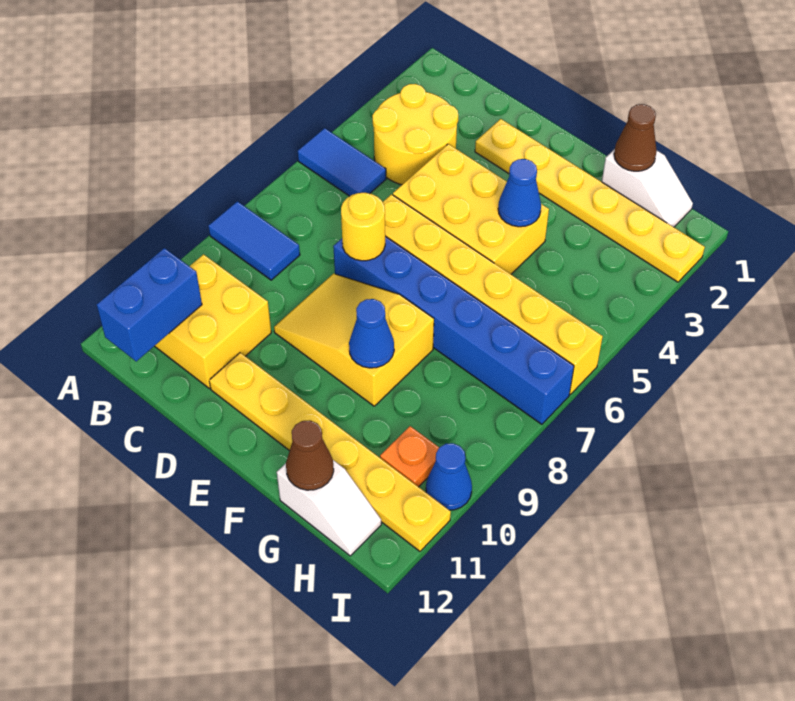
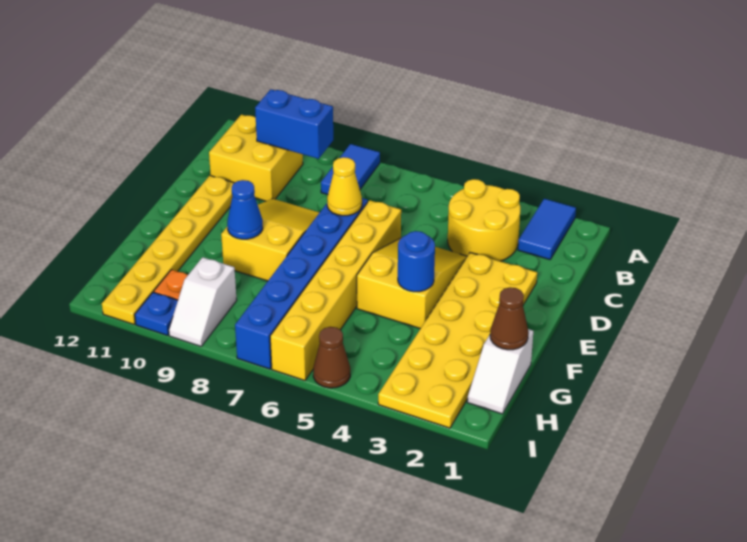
blue 1x2 tile [298,128,386,196] -> blue 1x2 tile moved to [518,199,576,260]
blue 1x2 brick [97,248,202,362] -> blue 1x2 brick moved to [255,89,333,159]
yellow 1x6 plate [475,119,705,282] -> yellow 2x6 plate [378,252,537,428]
yellow 2x3 brick [393,144,549,274] -> yellow 2x3 slope [357,238,467,329]
yellow 1x1 round brick [341,193,385,261] -> yellow 1x1 cone [327,157,362,216]
blue 1x1 cone [498,159,541,227] -> blue 1x1 round brick [398,231,435,292]
white 1x2 slope [277,460,381,556] -> white 1x2 slope moved to [169,257,237,346]
brown 1x1 cone [286,420,334,490] -> brown 1x1 cone moved to [313,327,350,388]
blue 1x1 cone [426,443,472,510] -> blue 1x1 plate [135,292,178,335]

